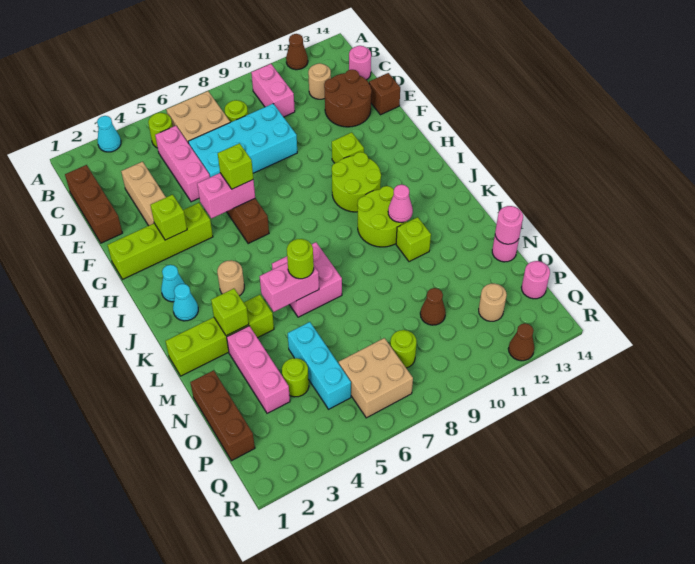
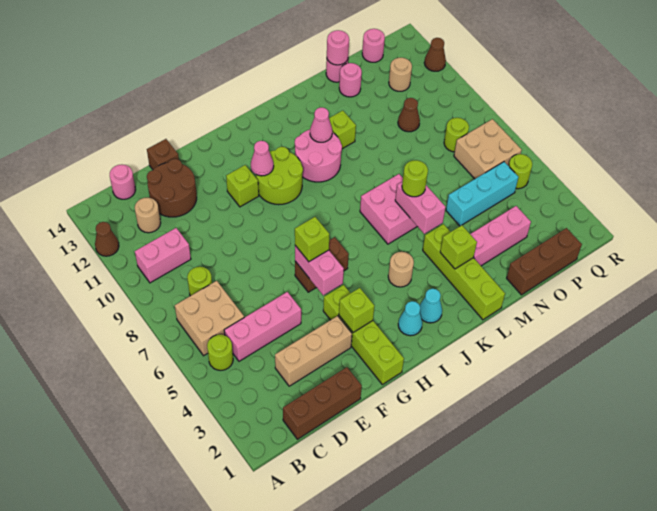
cyan 1x1 cone [97,116,121,152] -> none
cyan 2x4 brick [188,104,297,177] -> none
none -> pink 1x1 cone [251,141,274,176]
lime 2x2 round brick [357,186,407,247] -> pink 2x2 round brick [295,130,342,182]
none -> pink 1x1 round brick [339,63,362,97]
lime 1x1 round brick [282,358,309,397] -> lime 1x1 round brick moved to [509,154,532,189]

